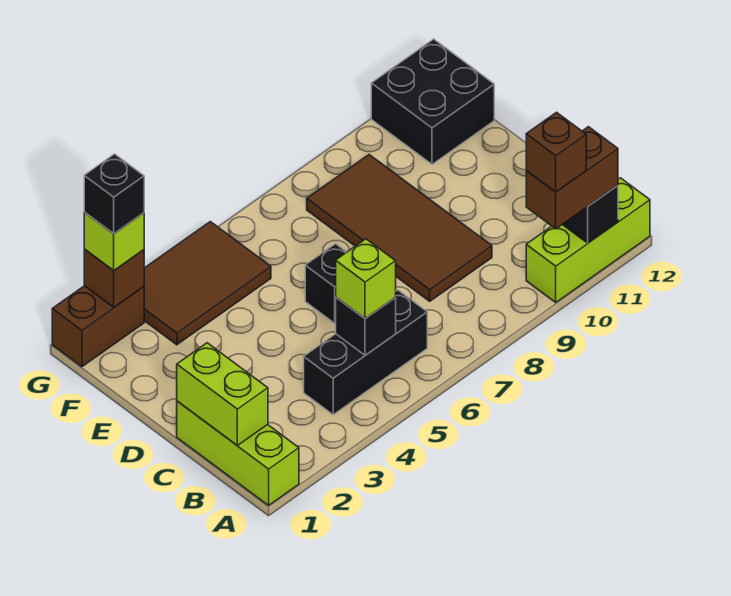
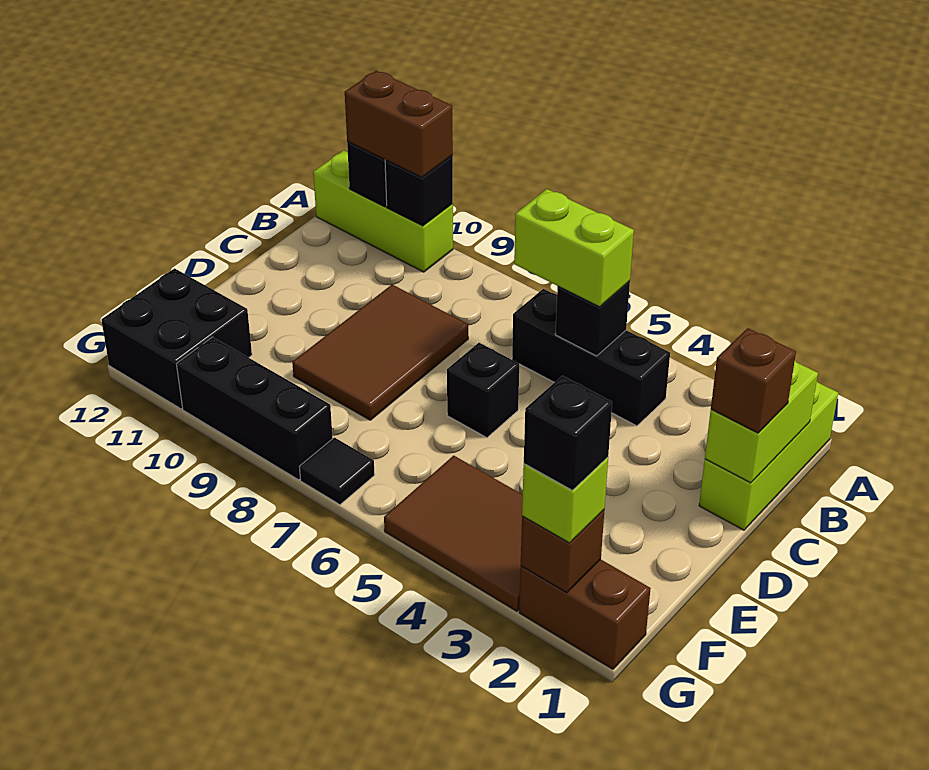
none -> black 1x1 brick [385,156,453,226]
brown 1x1 brick [526,112,586,192] -> brown 1x1 brick moved to [711,328,796,433]
lime 1x1 brick [336,239,396,319] -> lime 1x2 brick [514,189,634,307]
brown 2x4 tile [307,155,492,301] -> brown 2x3 tile [292,285,468,420]
none -> black 1x1 tile [299,438,375,505]
none -> black 1x3 brick [177,337,333,480]

